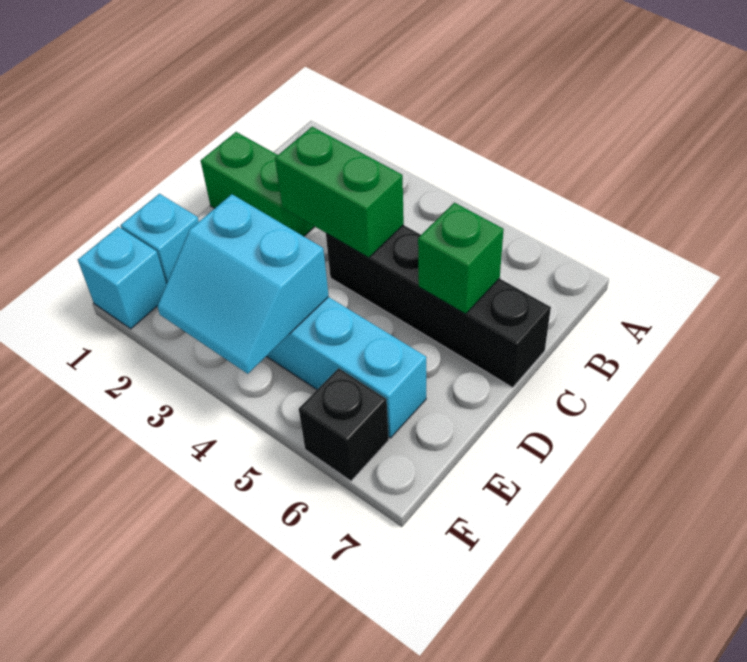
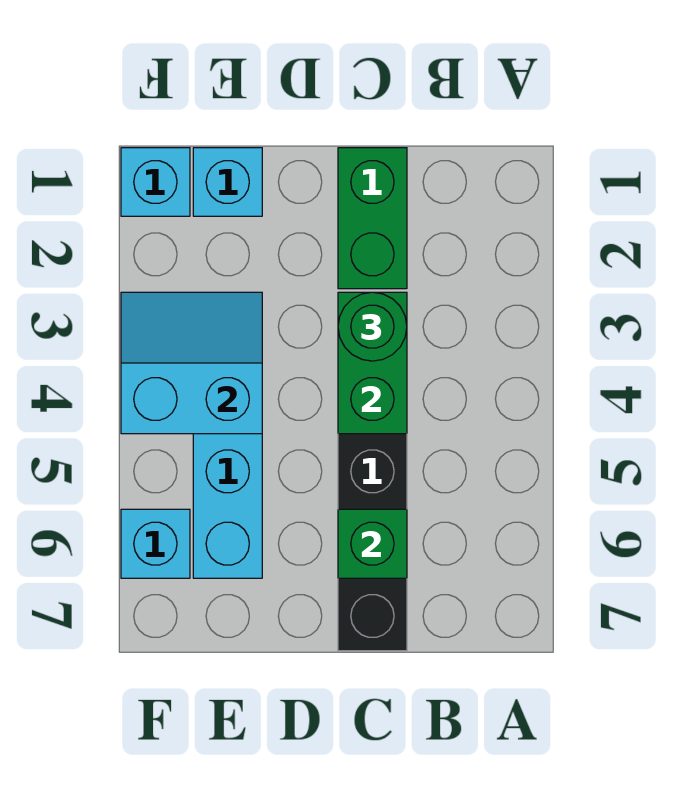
none -> green 1x1 round brick [338,292,407,361]
cyan 2x2 slope [157,194,329,374] -> cyan 2x2 slope turned to [121,292,262,434]
black 1x1 brick [299,368,389,481] -> cyan 1x1 brick [121,509,190,578]

